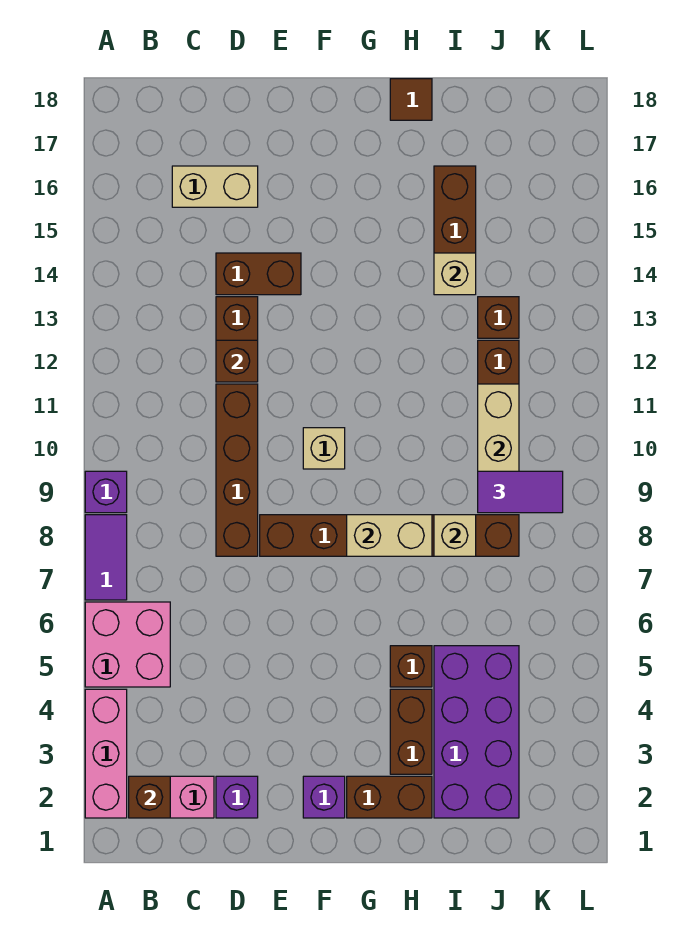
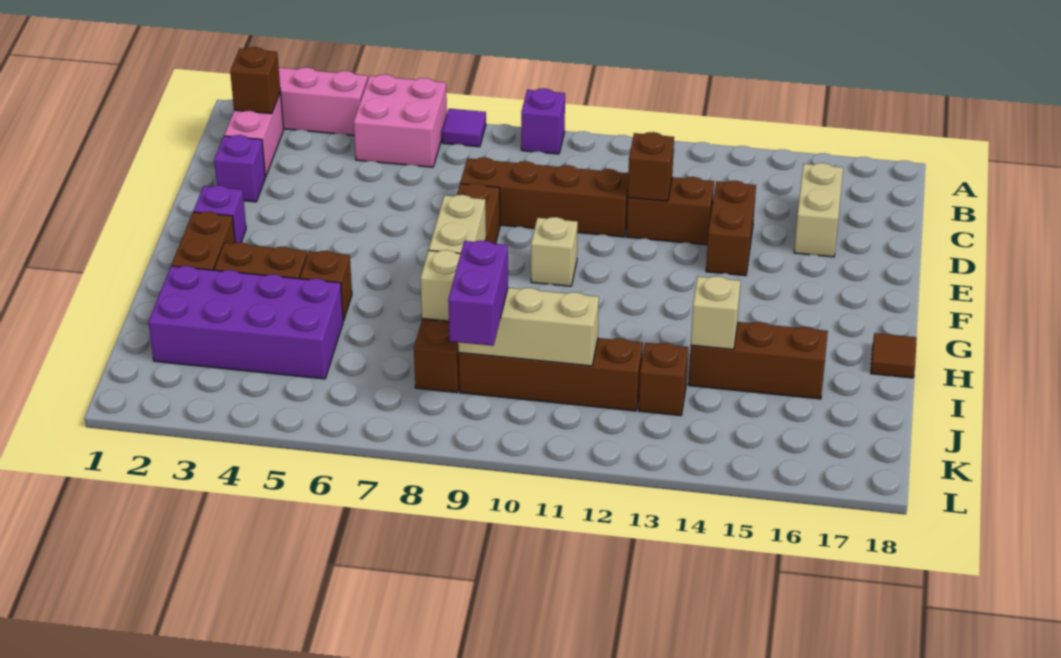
purple 1x2 tile [85,515,127,600] -> purple 1x1 tile [442,109,486,147]
purple 1x2 tile [478,471,563,513] -> purple 1x2 brick [448,240,508,346]

